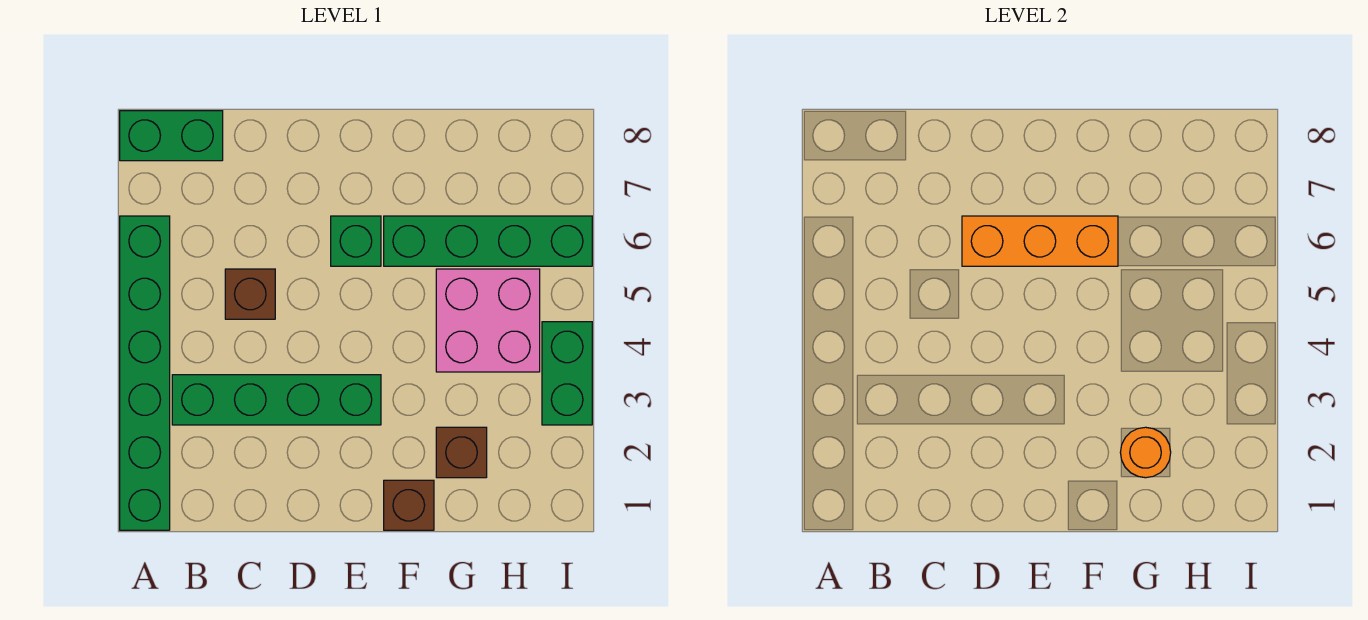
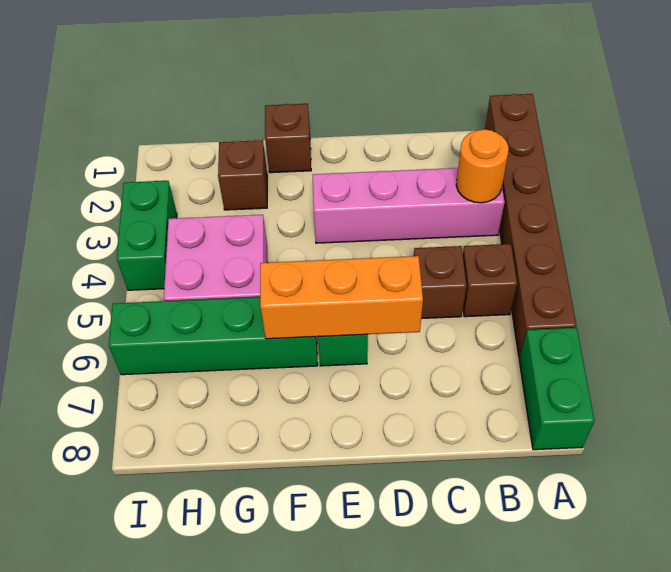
green 1x6 brick [120,216,170,530] -> brown 1x6 brick [485,94,576,357]
green 1x2 brick [120,111,223,161] -> green 1x2 brick turned to [519,328,594,450]
green 1x4 brick [172,375,381,425] -> pink 1x4 brick [313,168,505,243]
none -> brown 1x1 brick [463,244,517,317]
orange 1x1 round brick [1120,427,1171,478] -> orange 1x1 round brick moved to [456,129,509,203]

